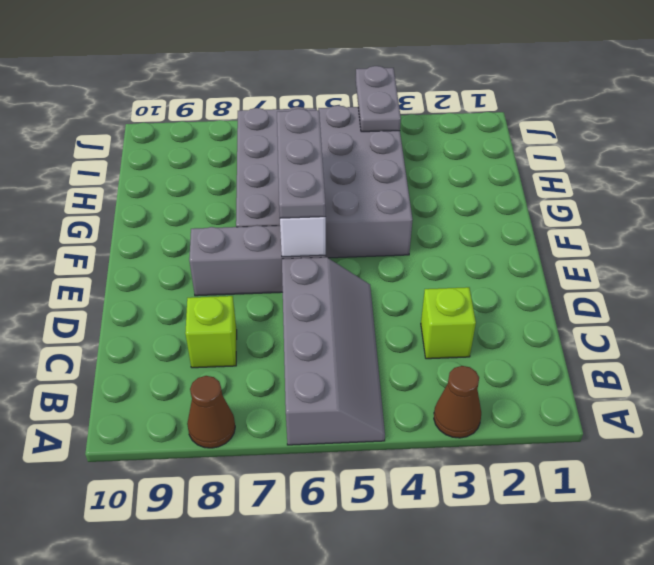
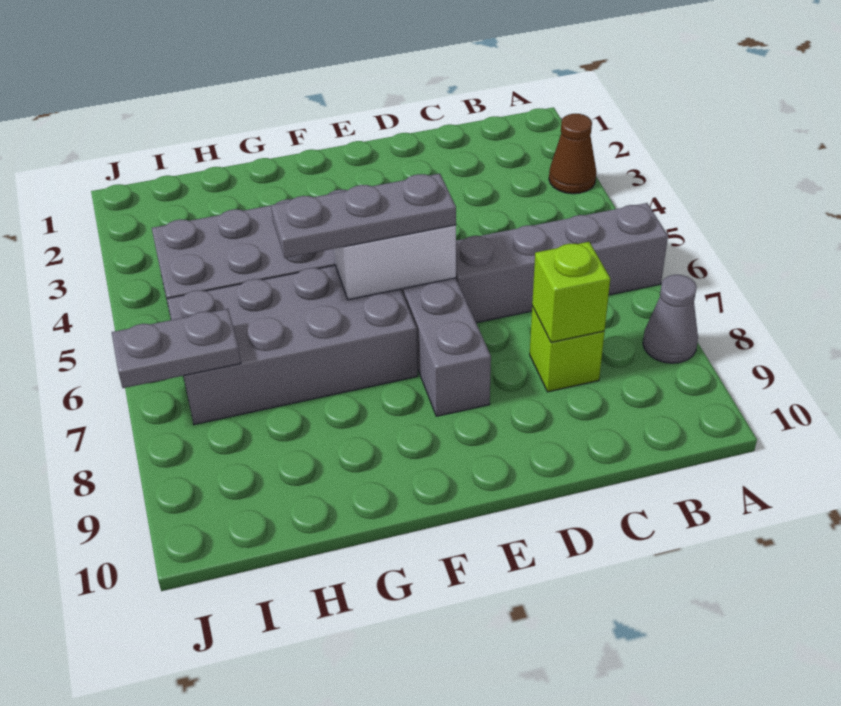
brown 1x1 cone [187,376,235,448] -> grey 1x1 cone [643,275,698,363]
lime 1x1 brick [421,287,476,359] -> lime 1x1 brick moved to [532,242,610,342]
grey 1x2 plate [356,66,401,132] -> grey 1x2 plate moved to [112,309,241,388]

